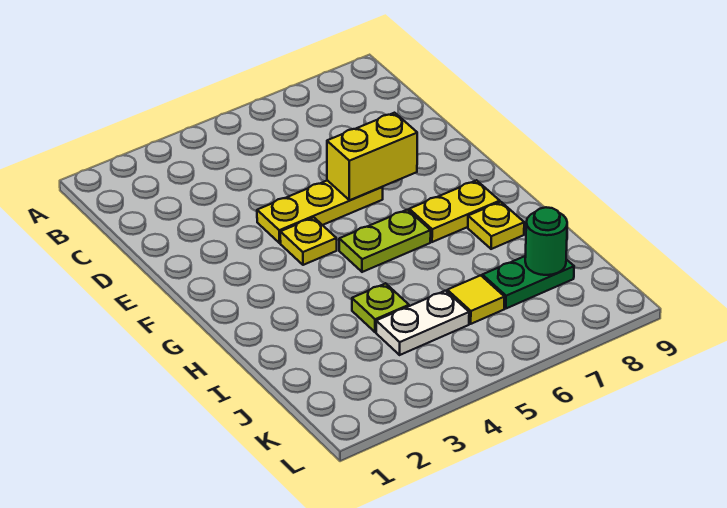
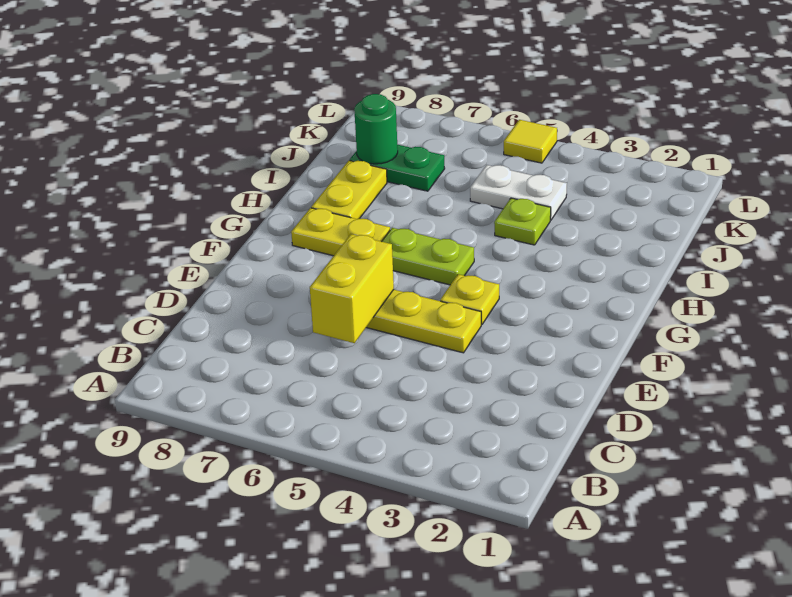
yellow 1x2 brick [327,113,417,200] -> yellow 1x2 brick turned to [310,234,394,343]
yellow 1x1 plate [468,202,524,249] -> yellow 1x2 plate [311,160,387,219]
yellow 1x1 tile [447,275,504,324] -> yellow 1x1 tile moved to [504,120,557,163]

